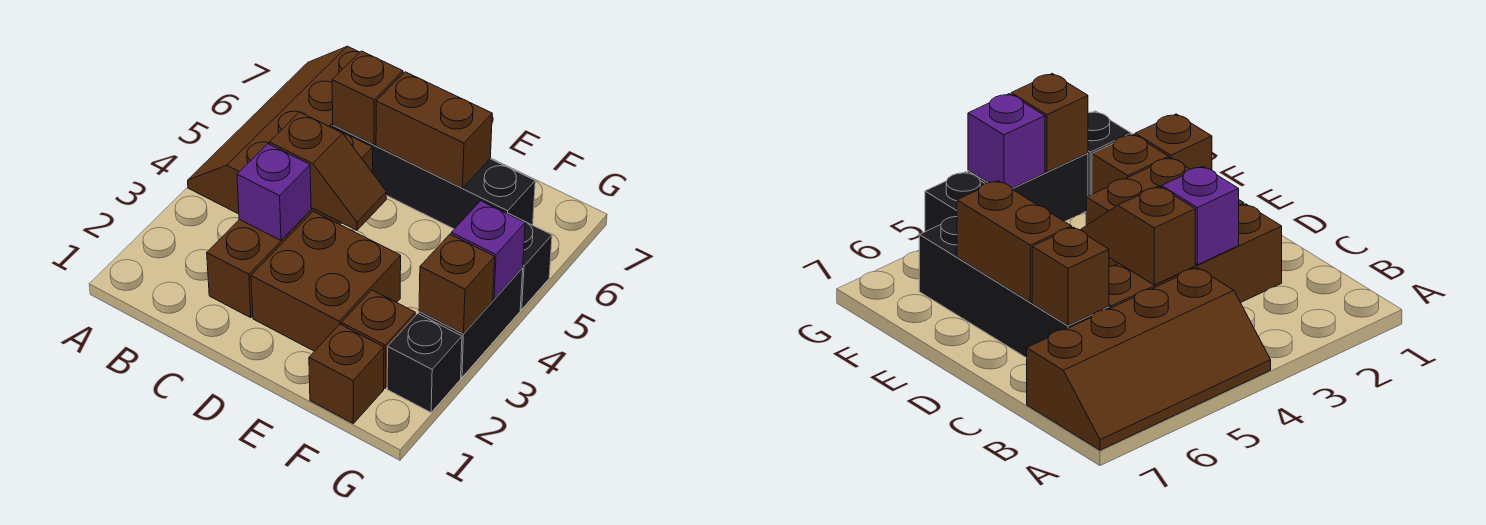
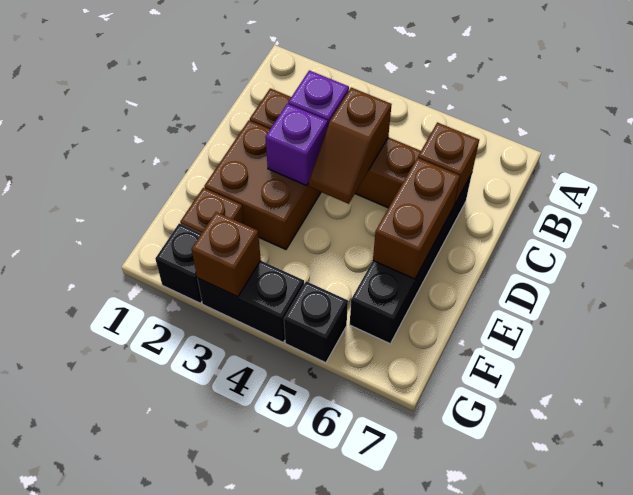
brown 2x4 slope [188,46,360,214] -> none
brown 1x1 brick [309,324,384,423] -> none
purple 1x1 brick [451,201,525,299] -> purple 1x1 brick moved to [266,104,328,186]

